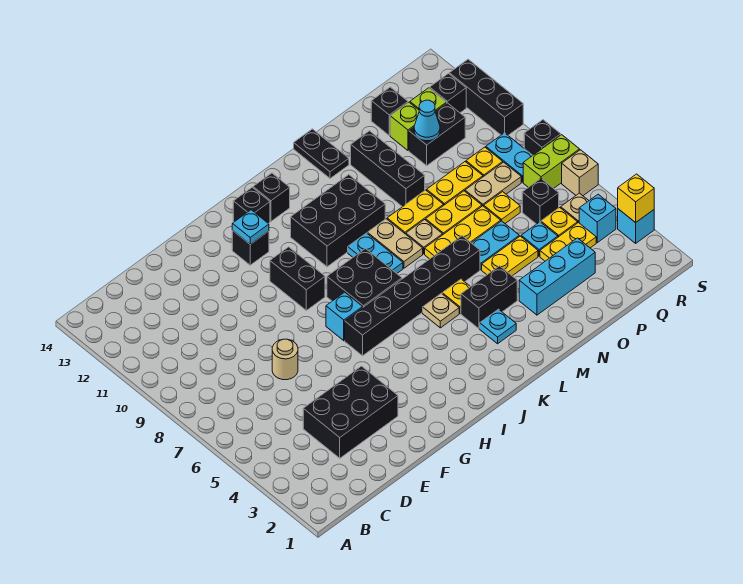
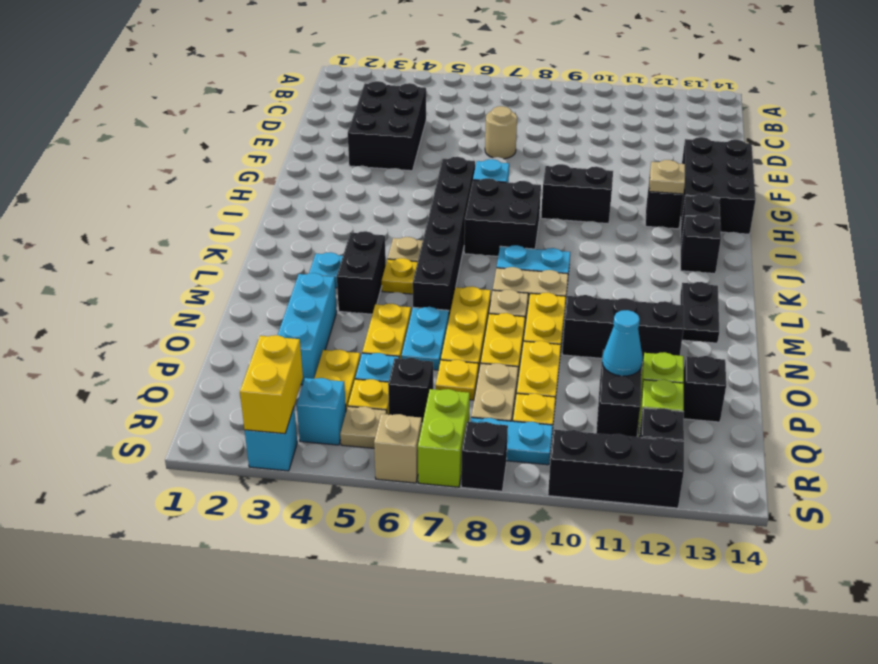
cyan 1x1 plate [232,210,269,244] -> tan 1x1 plate [649,160,685,194]
black 2x3 brick [291,175,385,267] -> black 2x3 brick moved to [681,137,756,234]
black 1x2 plate [294,129,349,178] -> black 1x2 plate turned to [680,282,719,343]
yellow 1x1 brick [618,174,654,223] -> yellow 1x2 brick [240,335,303,434]

